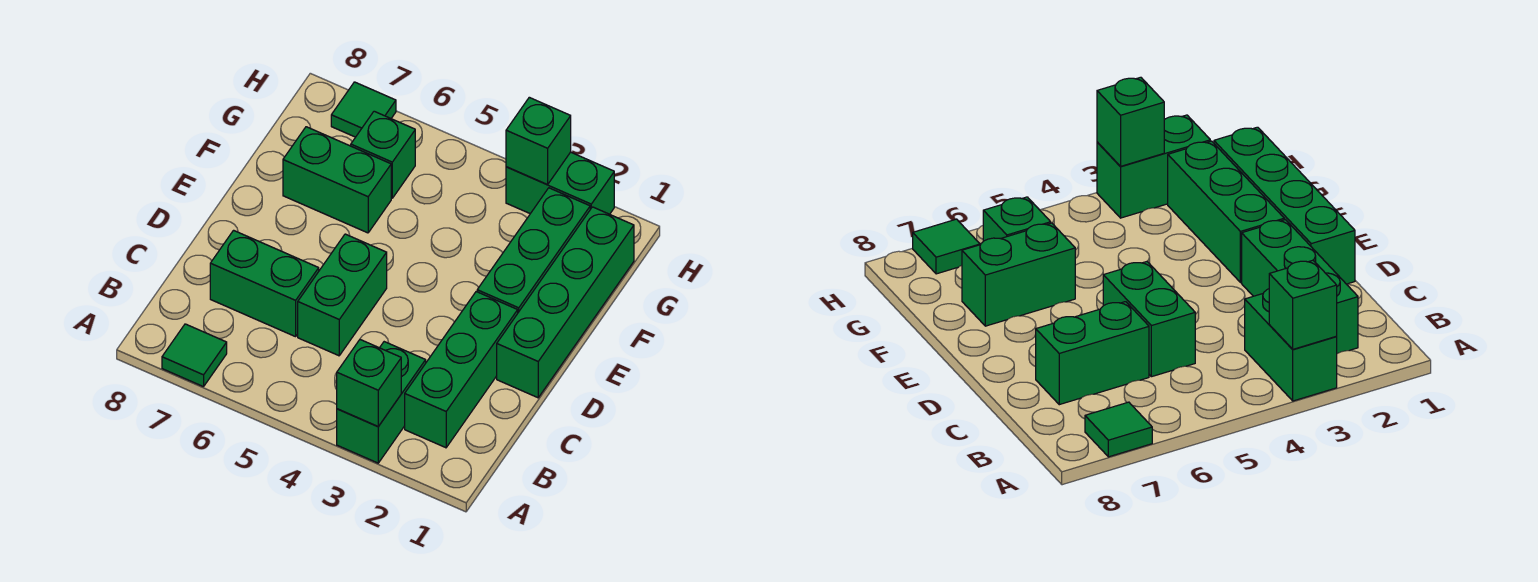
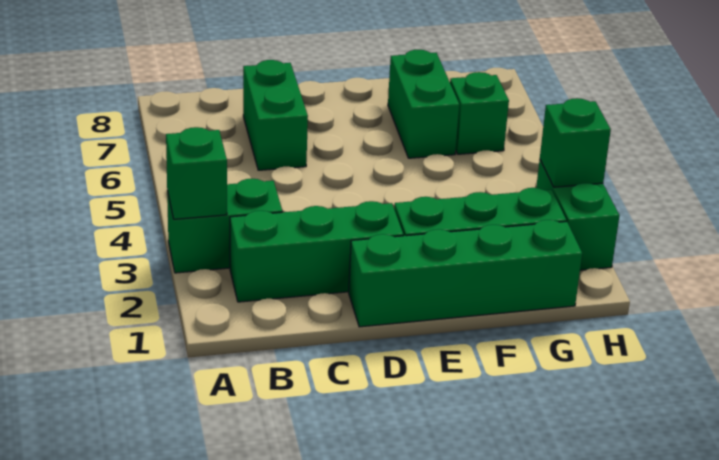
green 1x1 tile [162,324,227,387] -> none
green 1x2 brick [298,234,387,356] -> none
green 1x1 tile [331,82,396,137] -> none

